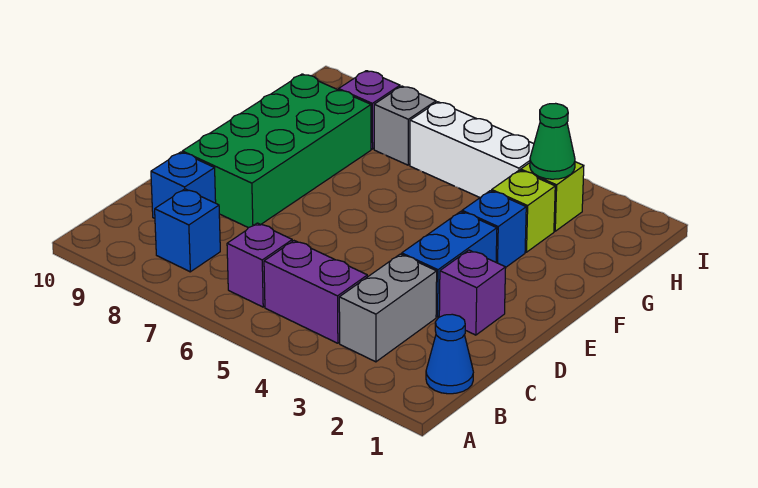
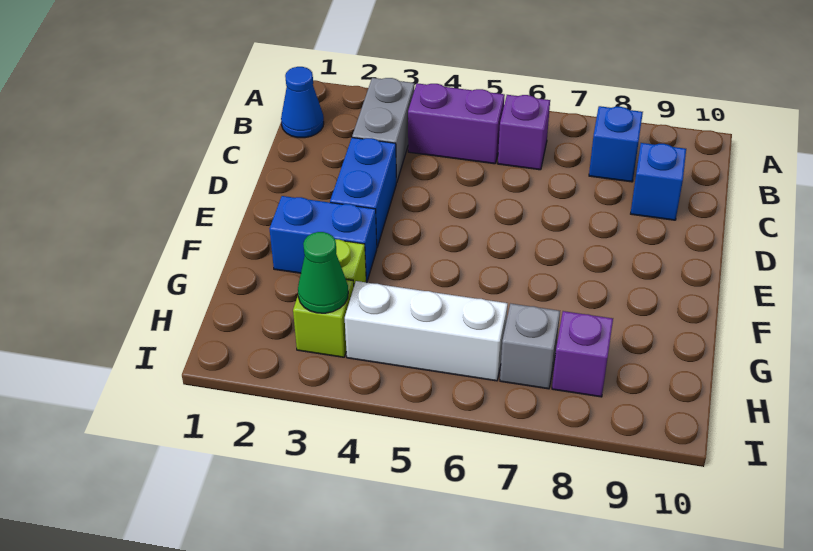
purple 1x1 brick [439,250,506,335] -> none
green 2x4 brick [182,74,371,228] -> none
blue 1x1 brick [462,191,526,267] -> blue 1x2 brick [270,196,377,282]

